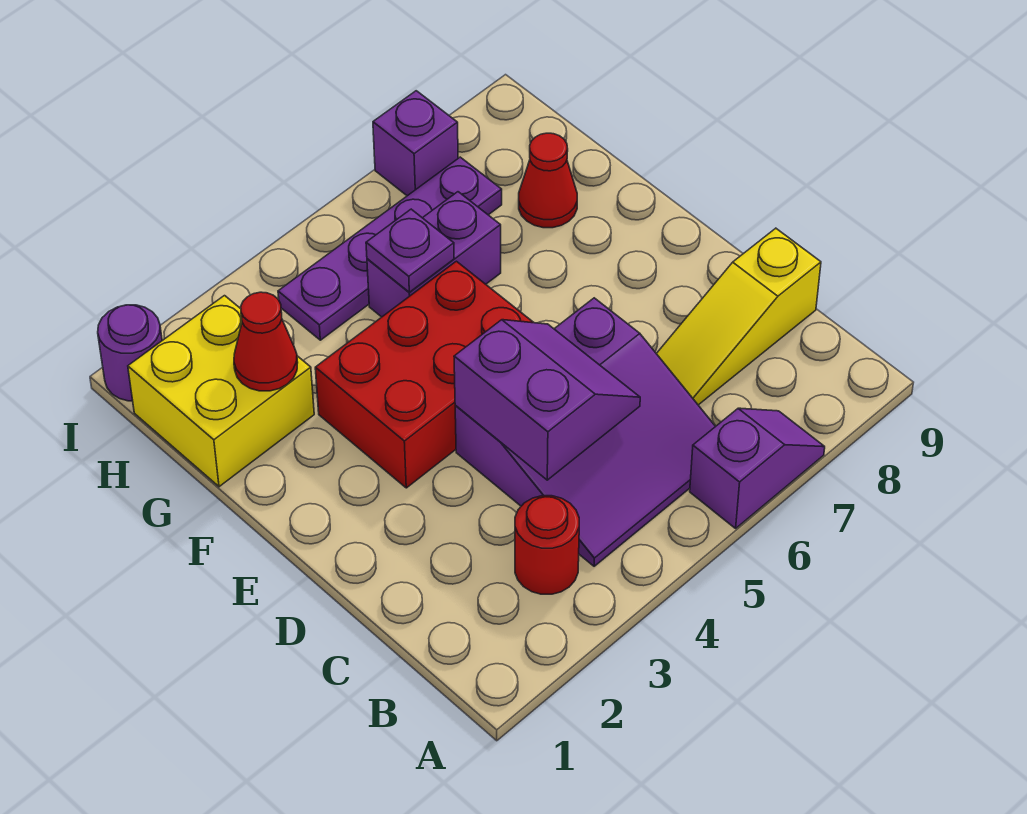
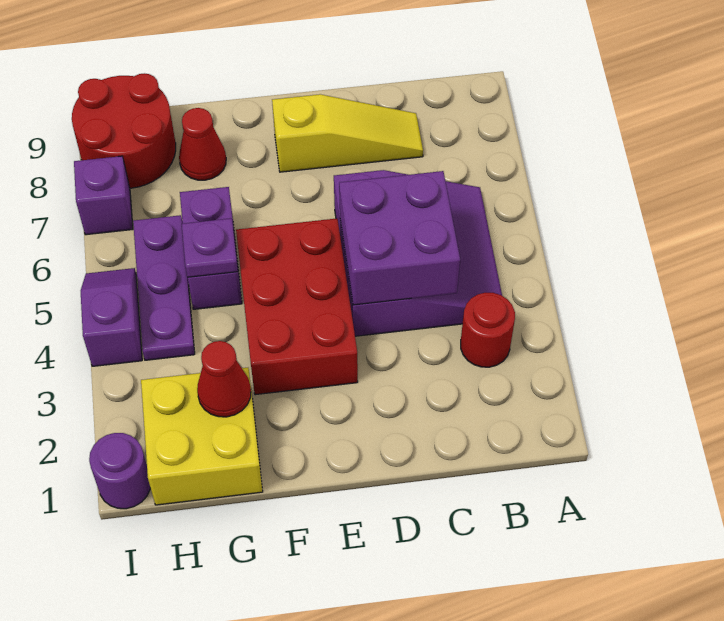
purple 1x2 slope [690,408,825,528] -> purple 1x2 slope moved to [81,268,142,366]
purple 2x2 slope [454,320,640,480] -> purple 2x2 brick [339,171,460,305]
yellow 1x3 slope [656,228,821,405] -> yellow 1x3 slope turned to [272,94,423,172]
purple 1x4 plate [278,157,502,340] -> purple 1x3 plate [133,215,195,360]
none -> red 2x2 round brick [72,73,176,188]

